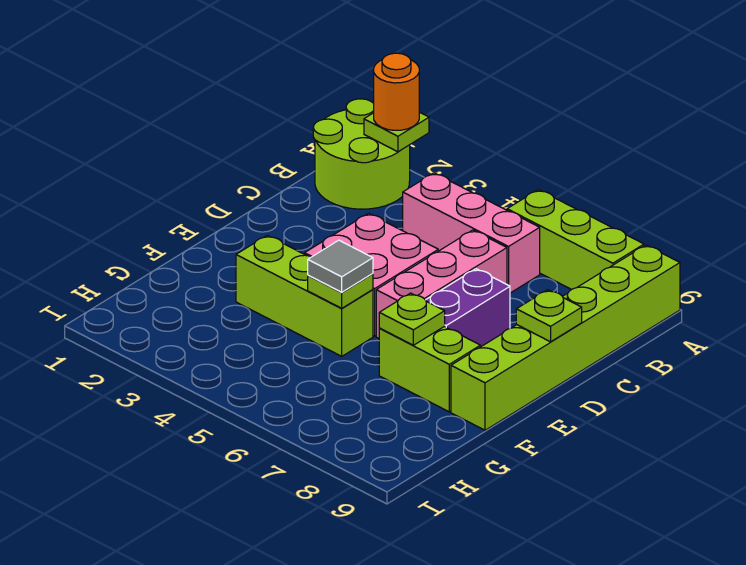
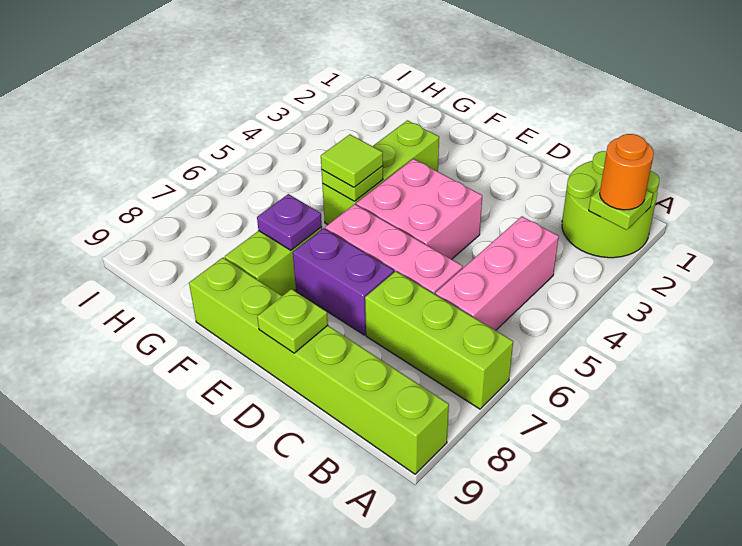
lime 1x3 brick [507,190,644,290] -> lime 1x3 brick turned to [365,271,513,409]
grey 1x1 tile [308,240,373,292] -> lime 1x1 tile [321,135,383,187]
lime 1x1 plate [379,293,445,345] -> purple 1x1 plate [257,194,322,250]

